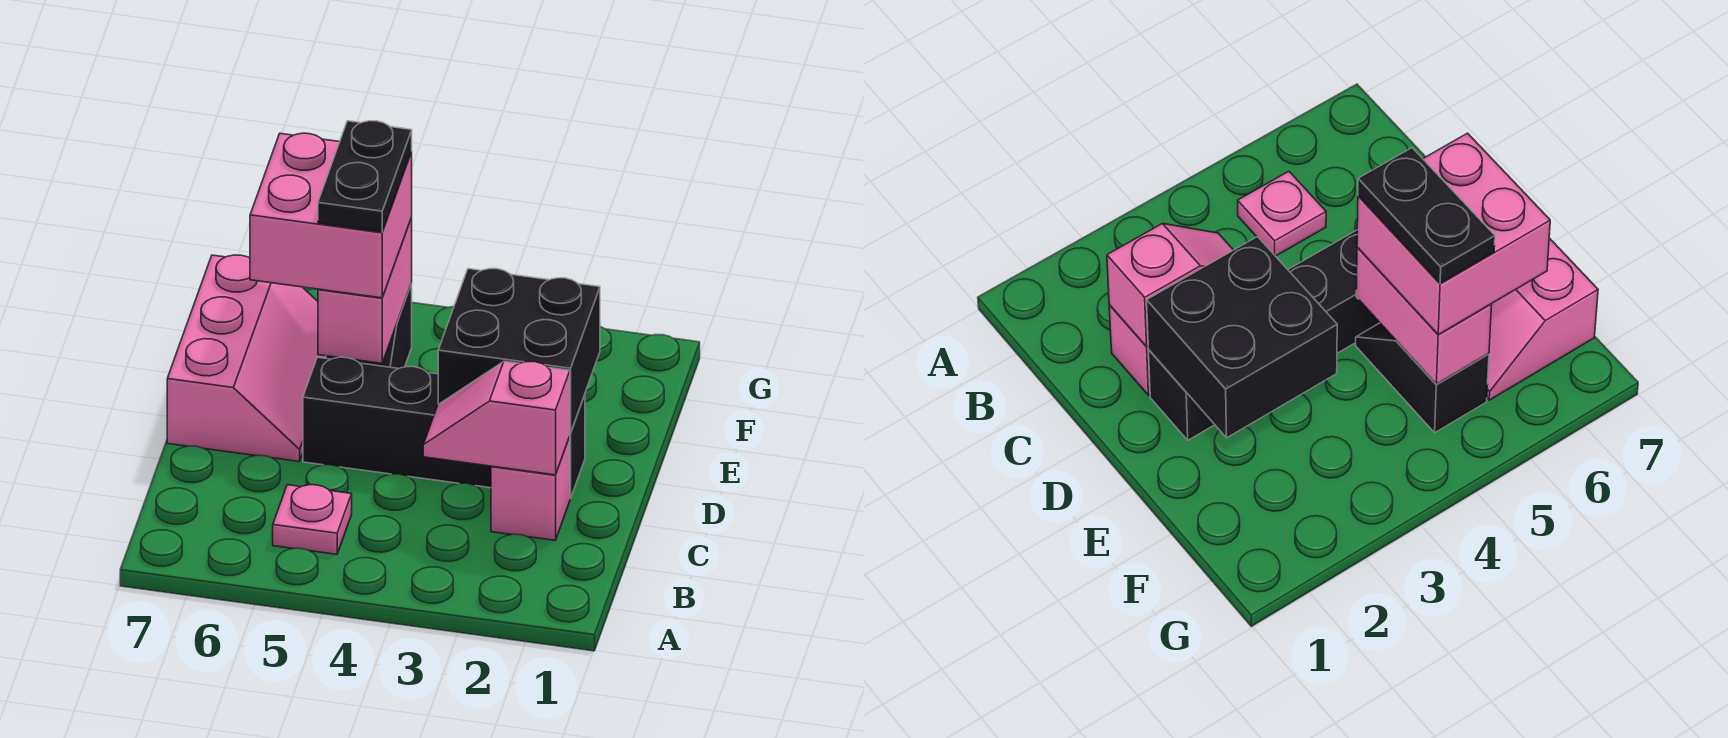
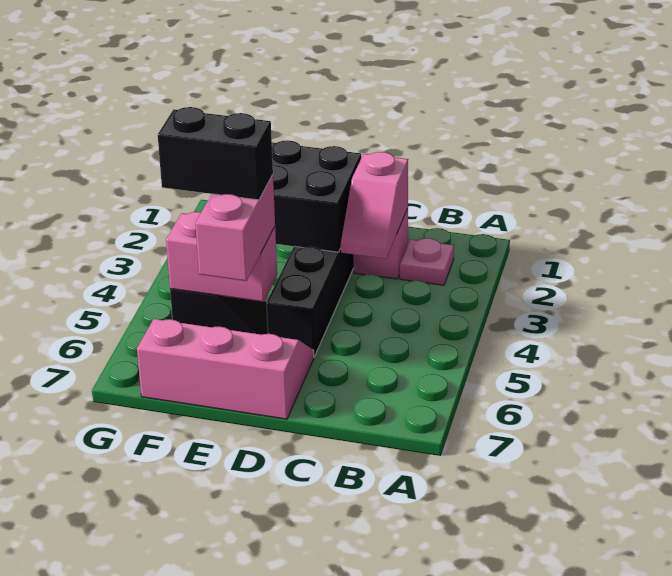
pink 1x1 plate [273,485,352,554] -> pink 1x1 plate moved to [400,238,454,285]
pink 2x2 brick [250,133,412,298] -> pink 1x2 brick [195,175,275,281]
black 1x2 plate [318,121,412,232] -> black 1x2 brick [158,107,273,200]

